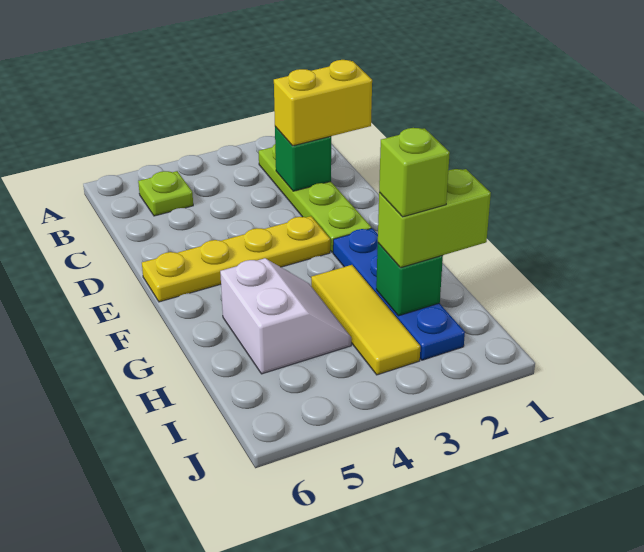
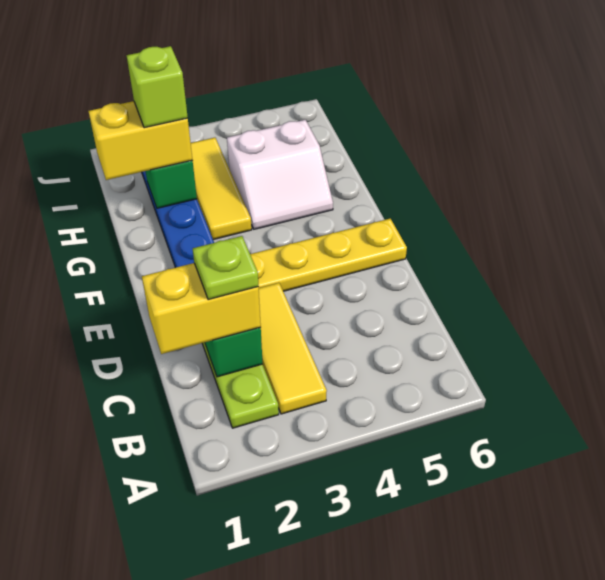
none -> yellow 1x3 tile [259,283,327,414]
lime 1x1 plate [138,171,193,216] -> lime 1x1 plate moved to [193,236,258,300]
white 2x2 slope [220,258,351,374] -> white 2x2 slope turned to [227,120,333,229]
lime 1x2 brick [378,169,491,268] -> yellow 1x2 brick [88,101,192,180]

